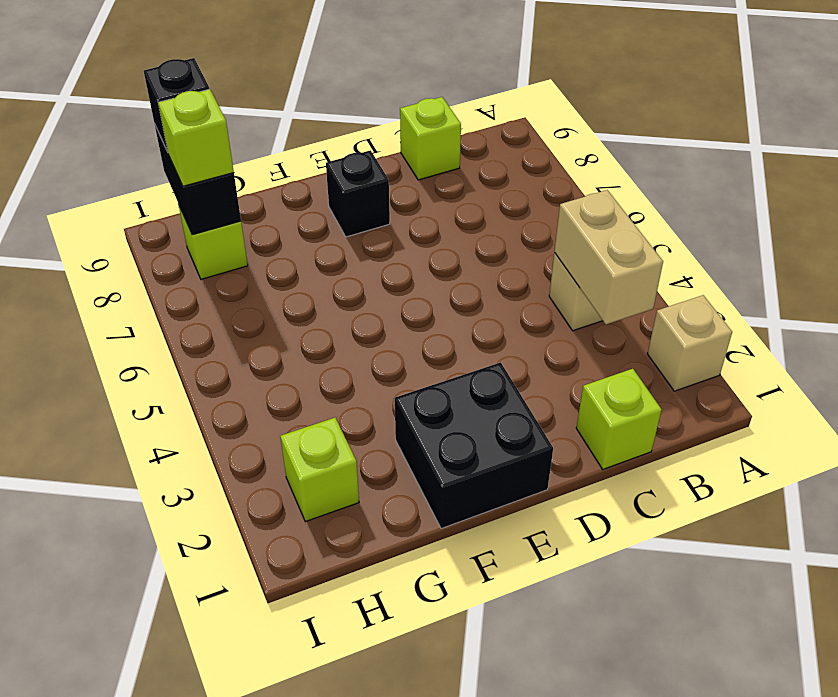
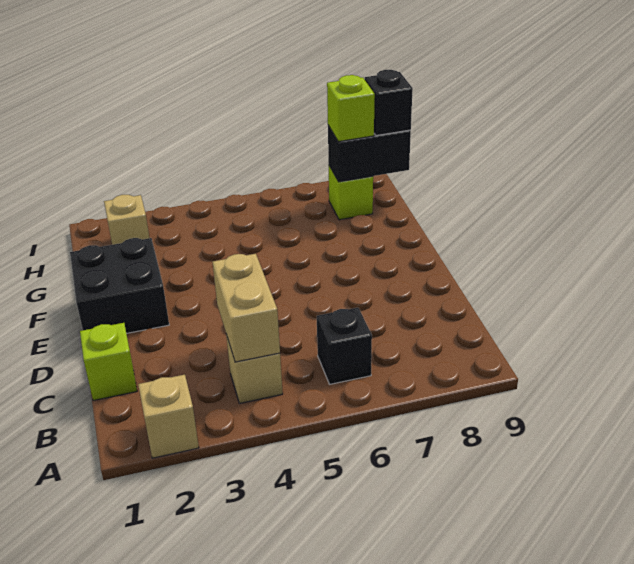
tan 1x2 brick [554,190,663,324] -> tan 1x2 brick turned to [213,254,280,362]
lime 1x1 brick [400,97,461,180] -> none
black 1x1 brick [326,150,390,237] -> black 1x1 brick moved to [317,308,372,384]
lime 1x1 brick [280,418,359,522] -> tan 1x1 brick [104,195,149,245]

